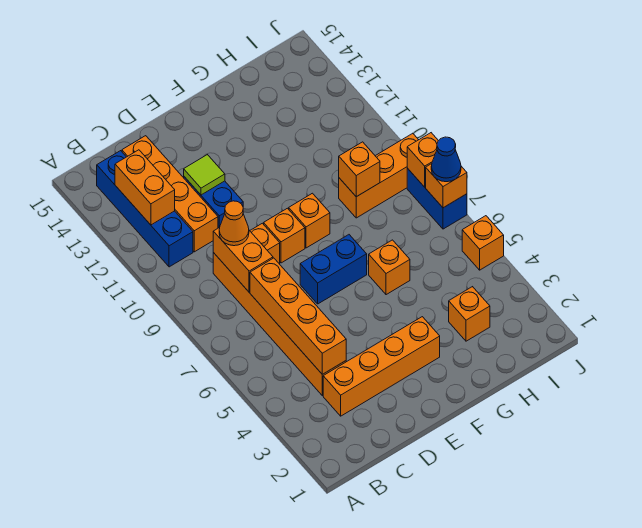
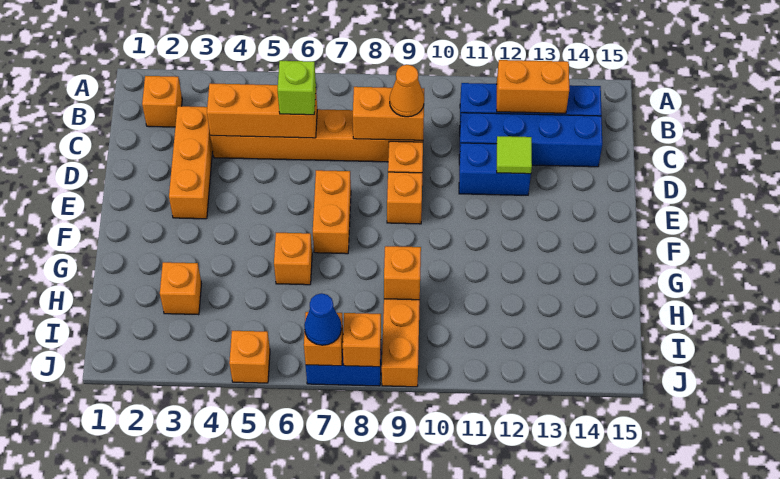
orange 1x4 brick [323,317,440,416] -> orange 1x3 brick [169,106,213,219]
orange 1x4 brick [250,258,346,374] -> orange 1x3 brick [207,83,317,138]
none -> lime 1x1 brick [278,61,316,115]
orange 1x4 brick [122,136,218,252] -> blue 1x4 brick [459,113,602,167]
blue 1x2 brick [300,235,367,304] -> orange 1x2 brick [313,170,351,254]
orange 1x1 brick [289,193,330,248] -> orange 1x1 brick moved to [142,76,182,127]

